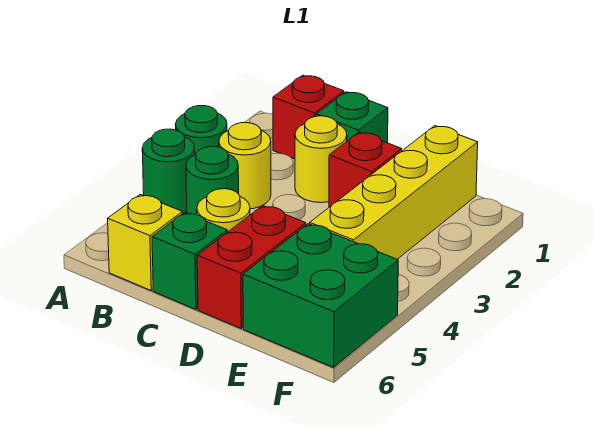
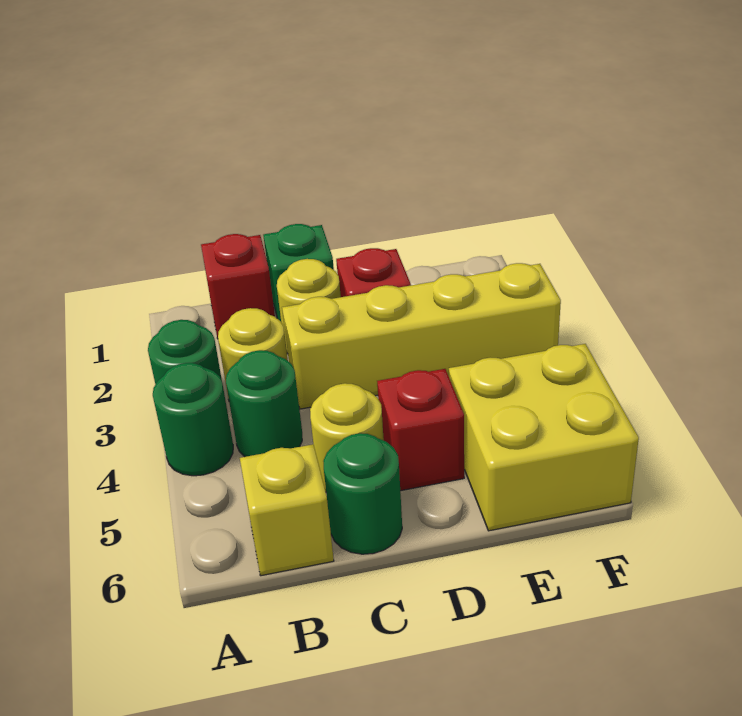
green 1x1 brick [152,212,227,309] -> green 1x1 round brick [323,433,402,554]
red 1x2 brick [197,206,306,328] -> red 1x1 brick [377,369,464,491]
yellow 1x4 brick [310,126,478,259] -> yellow 1x4 brick turned to [282,263,561,409]
green 2x2 brick [243,224,398,367] -> yellow 2x2 brick [449,344,639,531]

